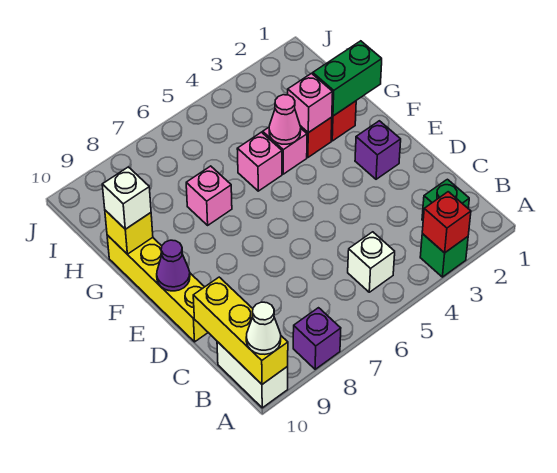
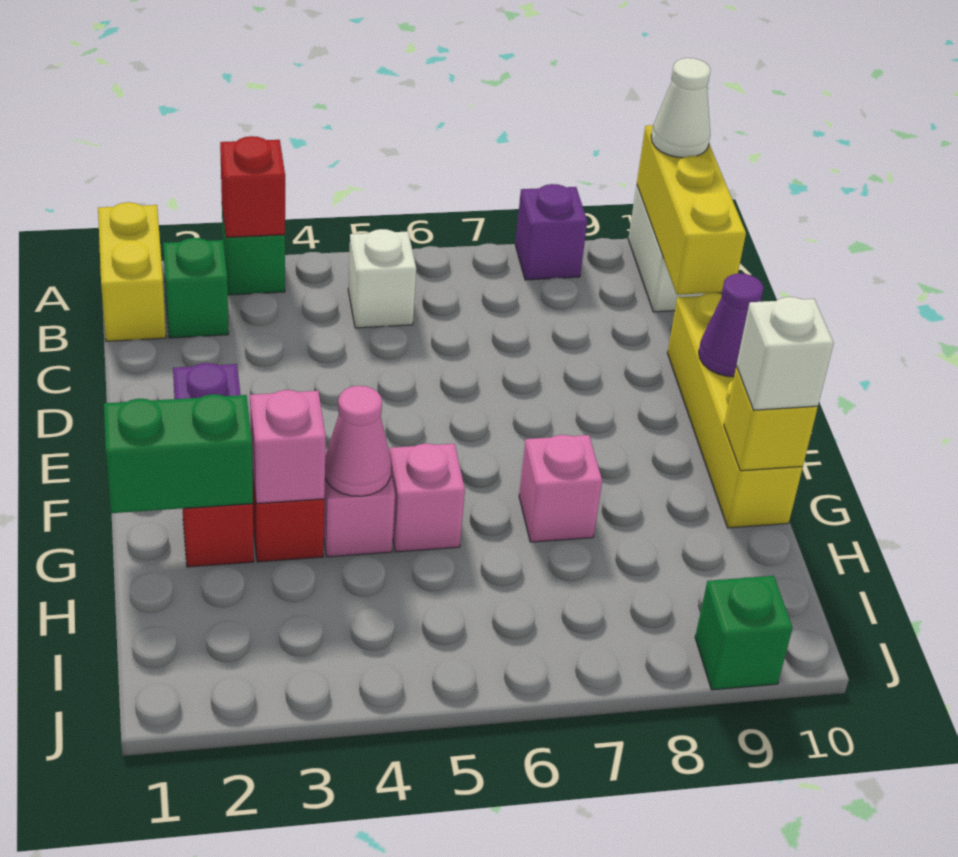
none -> yellow 1x2 brick [98,202,166,341]
none -> green 1x1 brick [695,576,793,690]

